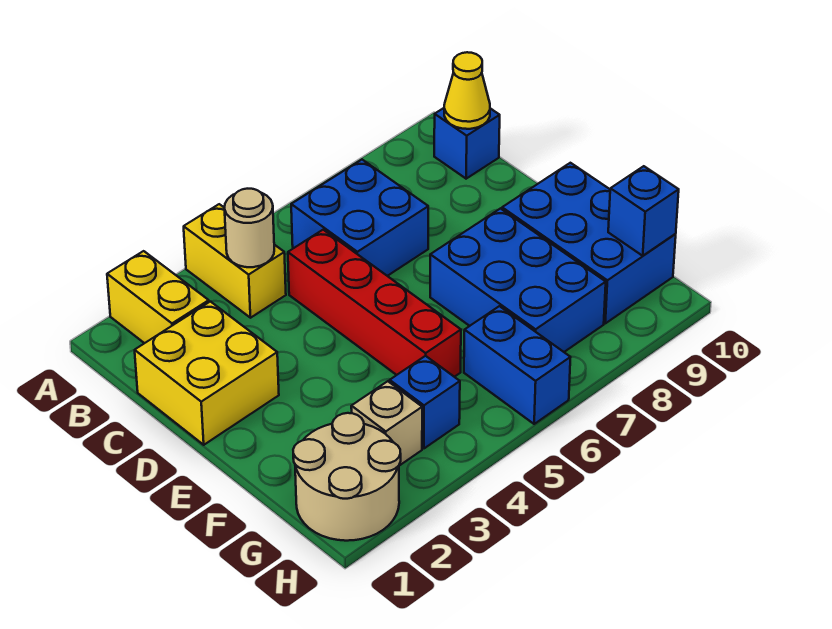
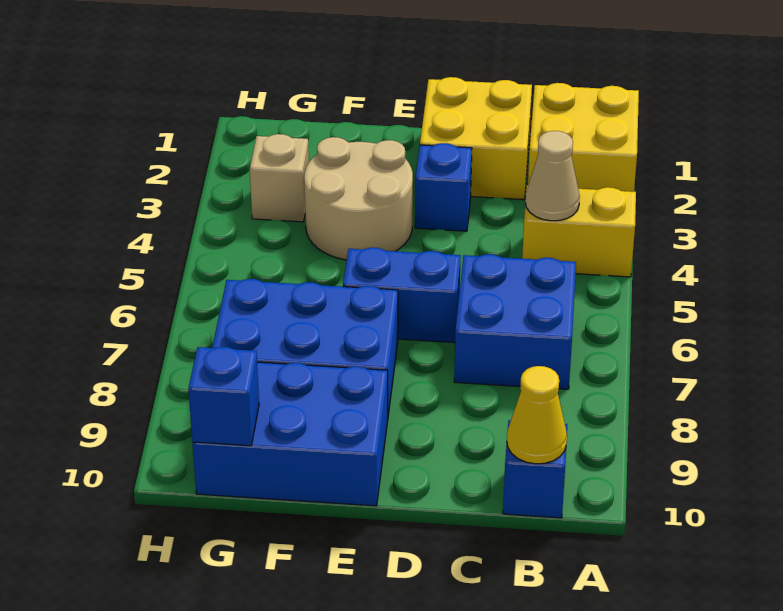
yellow 1x2 brick [107,251,209,343] -> yellow 2x2 brick [528,83,639,192]
tan 1x1 round brick [225,189,274,267] -> tan 1x1 cone [525,131,580,221]
red 1x4 brick [288,230,461,377] -> none
tan 2x2 round brick [293,413,401,541] -> tan 2x2 round brick moved to [304,137,413,260]
blue 1x1 brick [390,356,460,448] -> blue 1x1 brick moved to [415,143,472,231]
blue 1x2 brick [464,306,571,424] -> blue 1x2 brick moved to [343,248,461,343]

